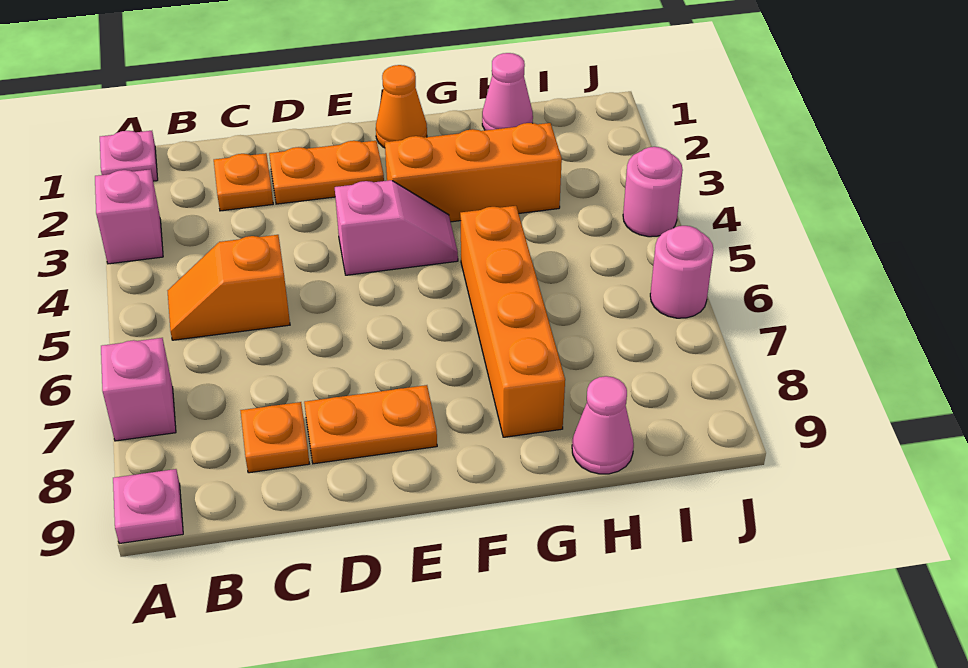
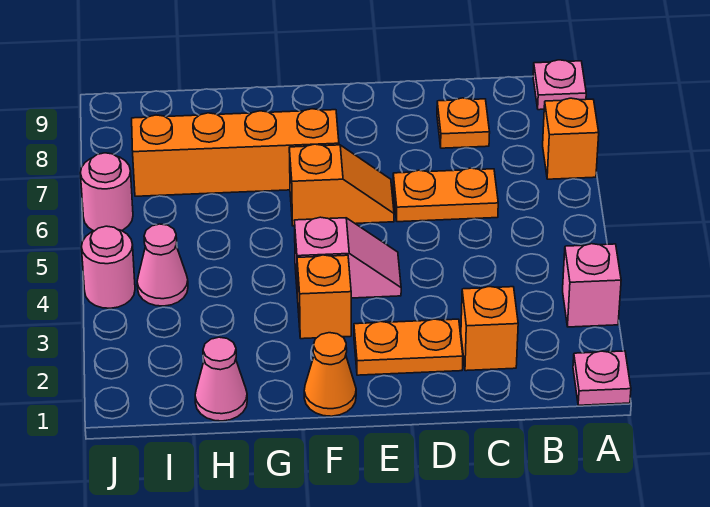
pink 1x1 brick [101,338,176,441] -> orange 1x1 brick [543,98,599,179]
orange 1x2 slope [167,235,290,340] -> orange 1x2 slope moved to [289,144,394,226]
orange 1x1 plate [214,153,273,211] -> orange 1x1 brick [461,287,518,371]
orange 1x2 plate [304,385,437,464] -> orange 1x2 plate moved to [393,168,498,222]
pink 1x2 slope [335,180,458,275] -> pink 1x2 slope turned to [295,217,401,298]
orange 1x3 brick [385,123,562,222] -> orange 1x1 brick [297,255,351,339]
orange 1x4 brick [460,206,565,437] -> orange 1x4 brick turned to [132,109,339,196]
pink 1x1 cone [572,376,634,474] -> pink 1x1 cone moved to [137,224,188,306]

